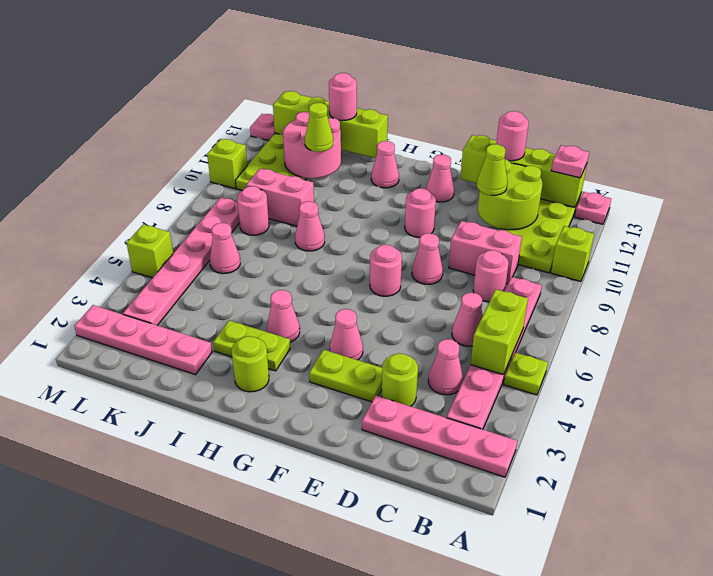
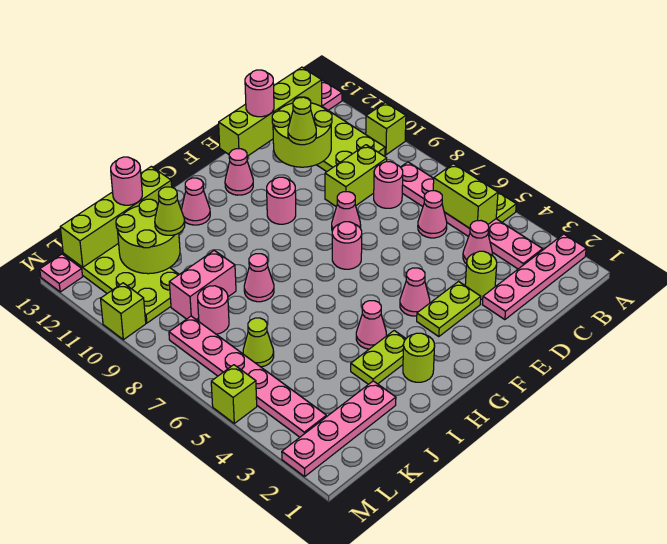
pink 1x1 plate [551,146,589,178] -> none
pink 1x2 brick [449,221,522,284] -> lime 1x2 brick [325,145,387,207]
pink 2x2 round brick [283,112,341,178] -> lime 2x2 round brick [116,199,180,274]
pink 1x1 cone [210,223,240,274] -> lime 1x1 cone [243,318,274,367]

